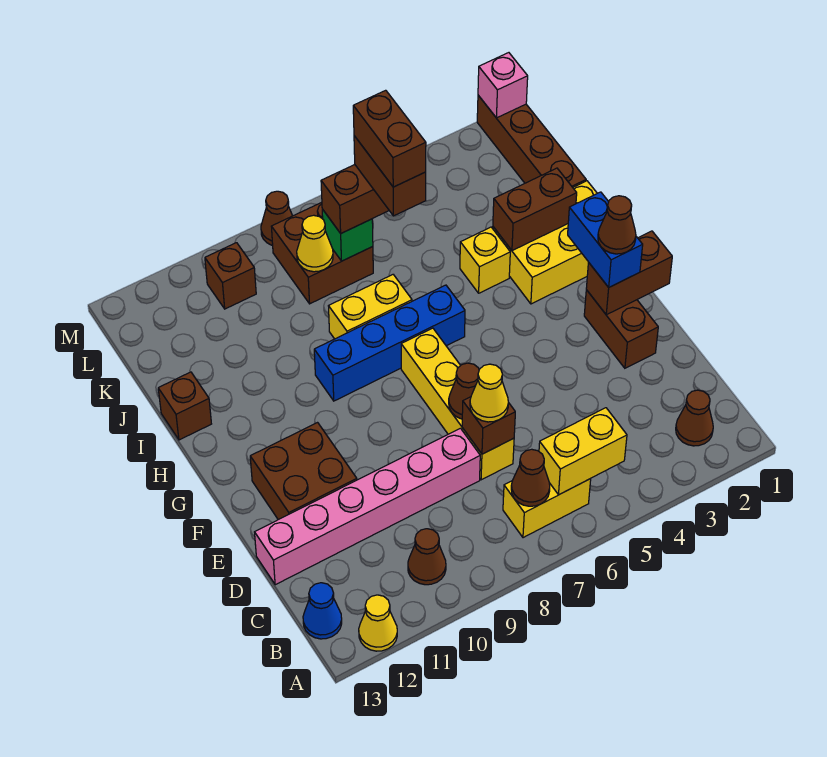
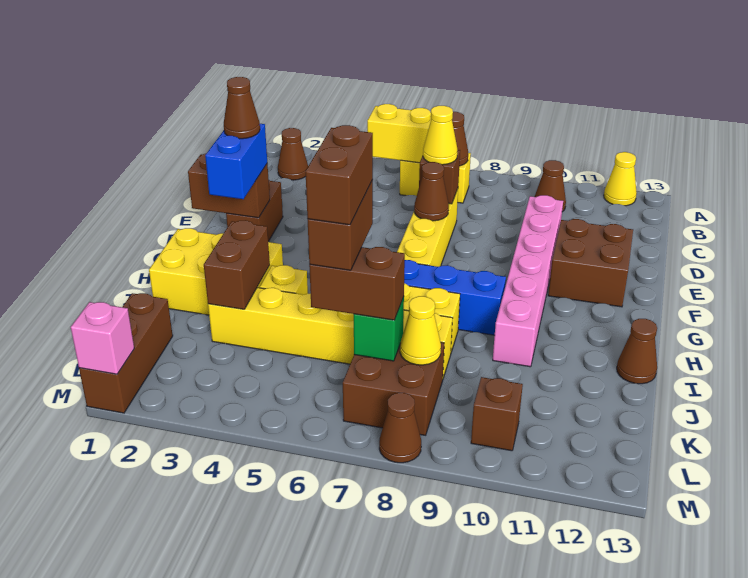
blue 1x1 cone [303,583,342,639] -> none
pink 1x6 brick [255,428,480,585] -> pink 1x6 brick turned to [493,195,563,367]
brown 1x2 brick [493,168,577,251] -> brown 1x2 brick turned to [204,220,270,309]
brown 1x1 brick [158,372,211,440] -> brown 1x1 cone [617,319,657,384]
brown 1x4 brick [477,95,586,187] -> brown 1x3 brick [79,293,173,413]
none -> yellow 1x6 brick [208,288,453,378]

